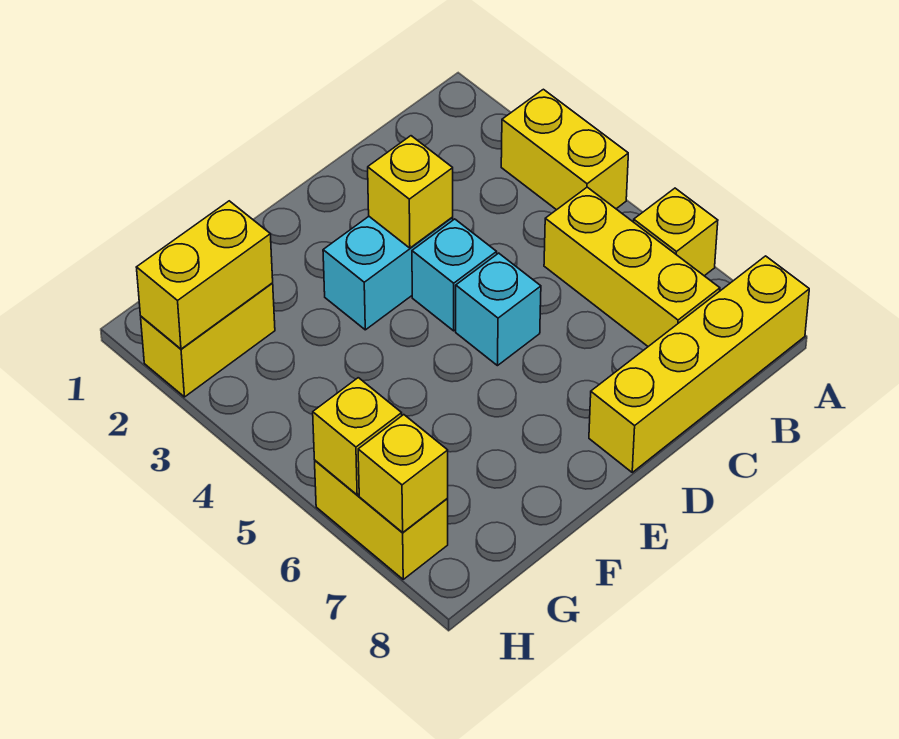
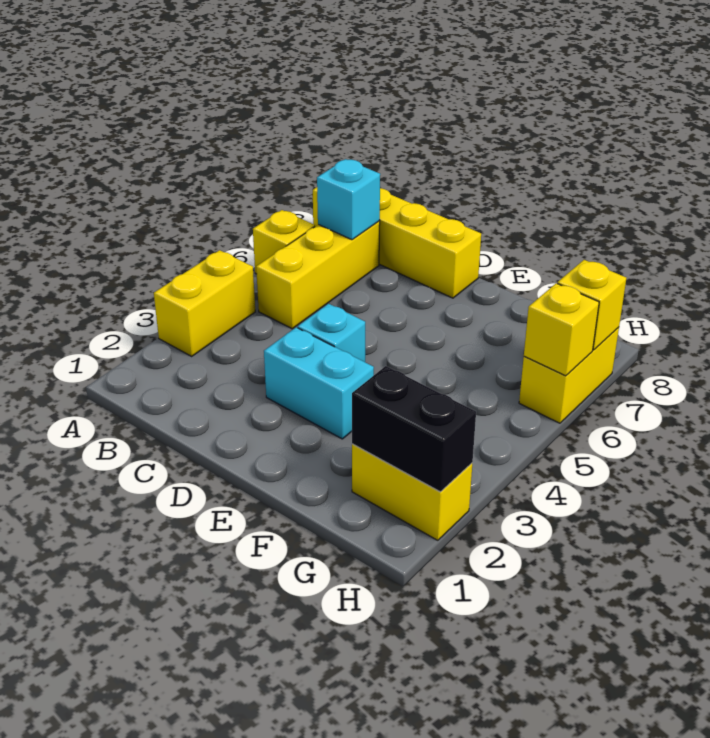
yellow 1x1 brick [368,136,453,248] -> none
cyan 1x1 brick [456,253,541,366] -> cyan 1x1 brick moved to [317,159,380,240]
yellow 1x2 brick [136,201,273,349] -> black 1x2 brick [352,366,476,492]

